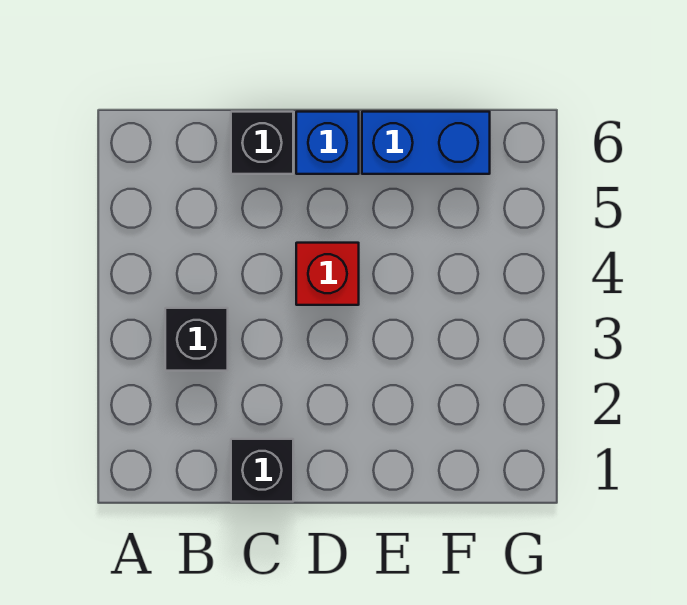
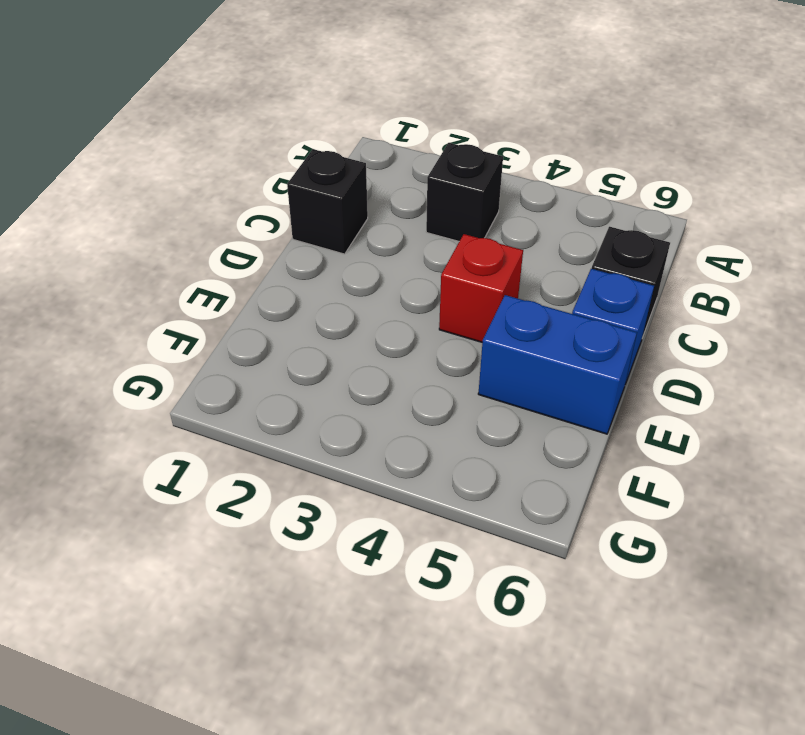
blue 1x2 brick [362,112,490,174] -> blue 1x2 brick turned to [478,295,637,434]

